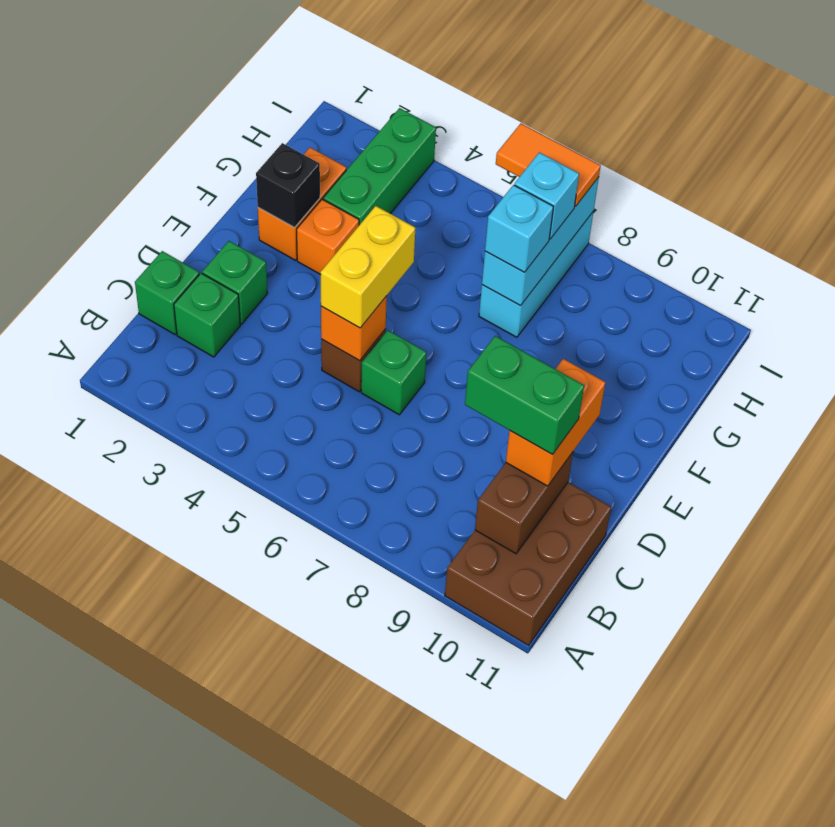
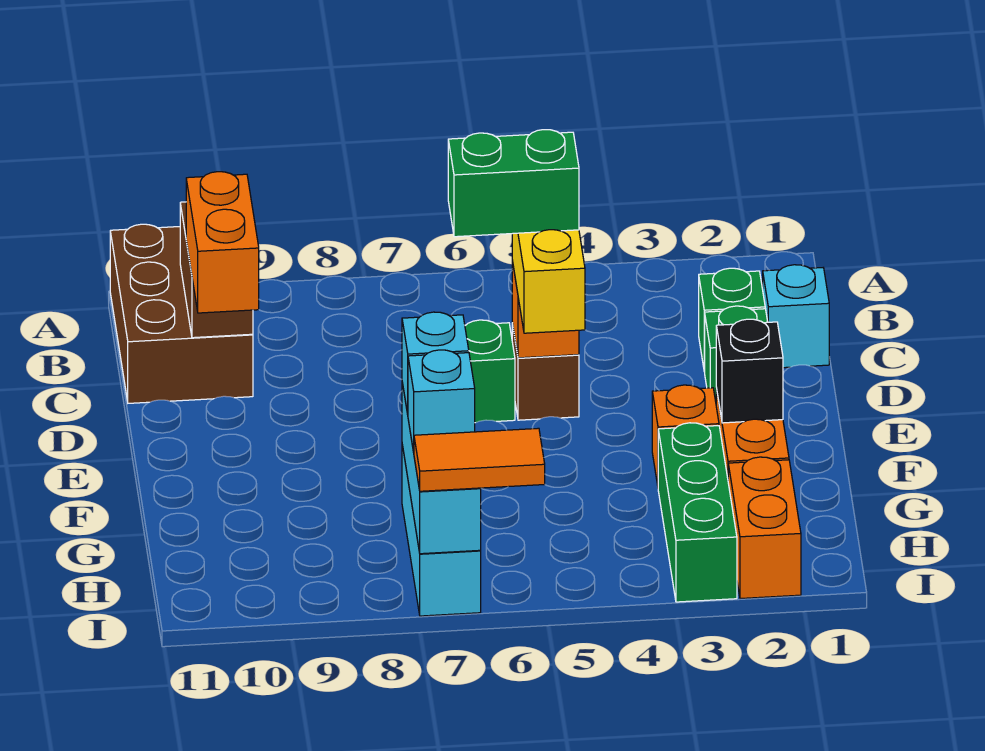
green 1x1 brick [135,251,199,334] -> cyan 1x1 brick [763,265,829,368]
green 1x2 brick [465,336,584,455] -> green 1x2 brick moved to [448,130,579,237]
none -> orange 1x2 brick [728,457,801,599]

